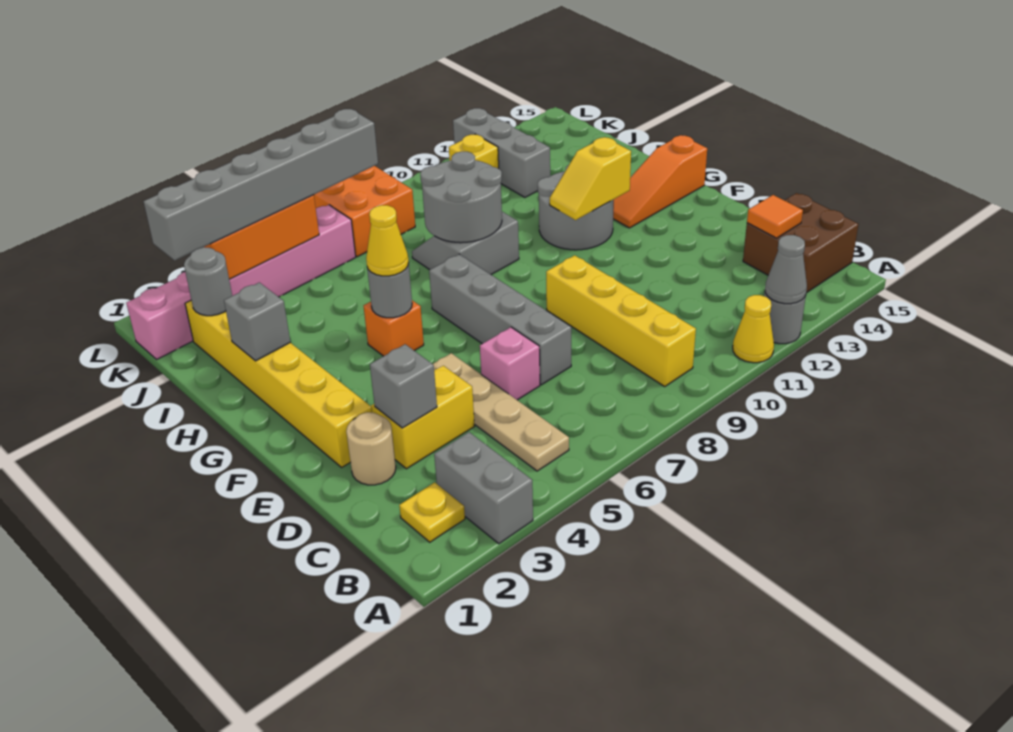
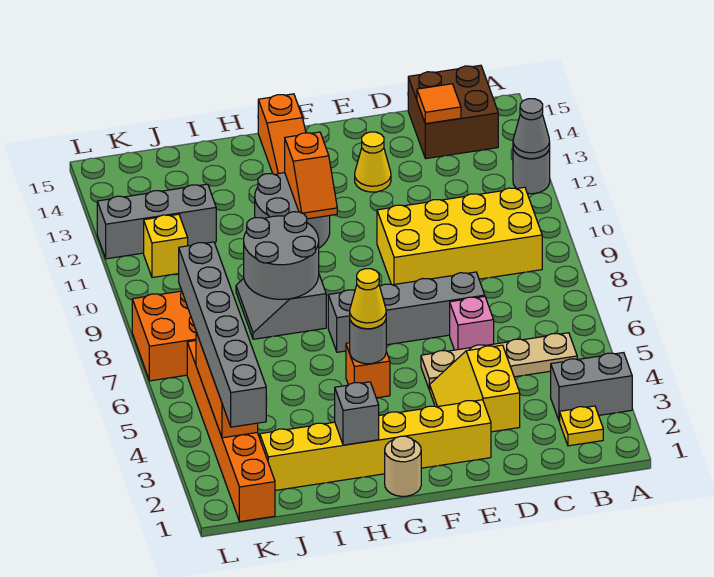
yellow 1x1 cone [733,295,774,363] -> yellow 1x1 cone moved to [355,132,391,192]
yellow 1x4 brick [546,255,696,386] -> yellow 2x4 brick [377,187,542,285]
tan 1x1 round brick [346,412,396,485] -> tan 1x1 round brick moved to [385,436,421,496]
grey 1x1 brick [370,344,437,428] -> none
yellow 1x2 slope [550,137,631,220] -> orange 1x2 slope [285,132,337,219]
grey 1x1 round brick [184,247,232,316] -> none
pink 1x6 brick [126,205,356,359] -> orange 1x6 brick [187,341,275,522]

